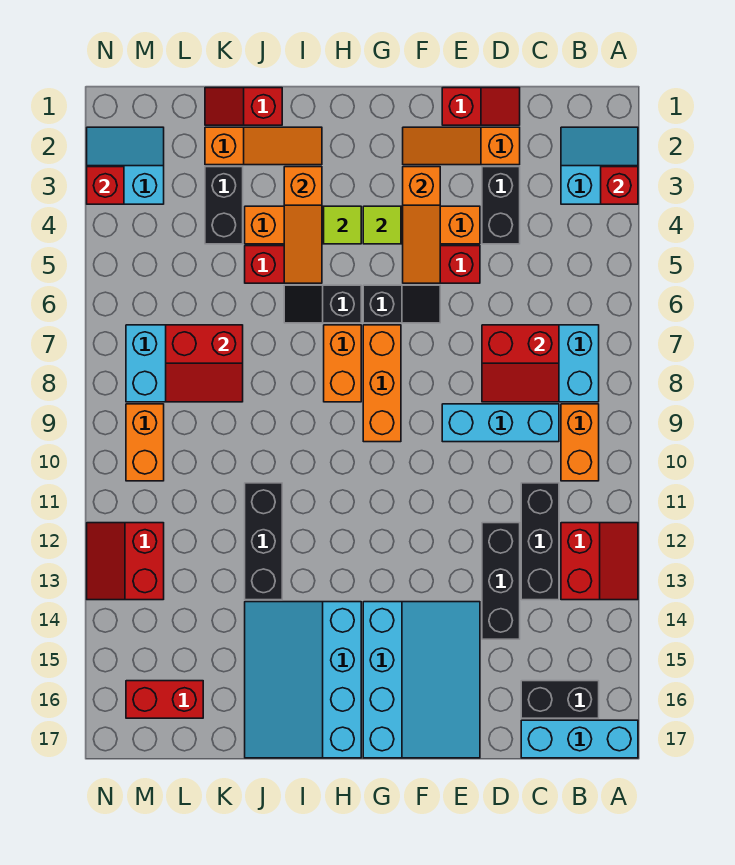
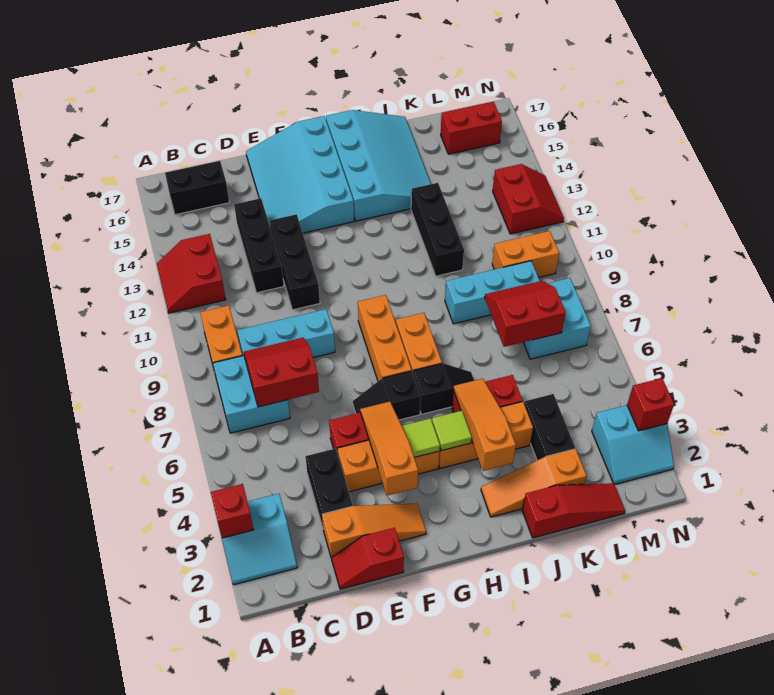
cyan 1x3 brick [521,720,638,758] -> cyan 1x3 brick moved to [445,261,540,324]
black 1x3 brick [521,483,559,600] -> black 1x3 brick moved to [270,214,320,310]
red 1x2 slope [205,88,282,125] -> red 1x3 slope [522,483,625,538]
orange 1x2 brick [126,404,164,481] -> orange 1x2 brick turned to [492,231,559,278]

